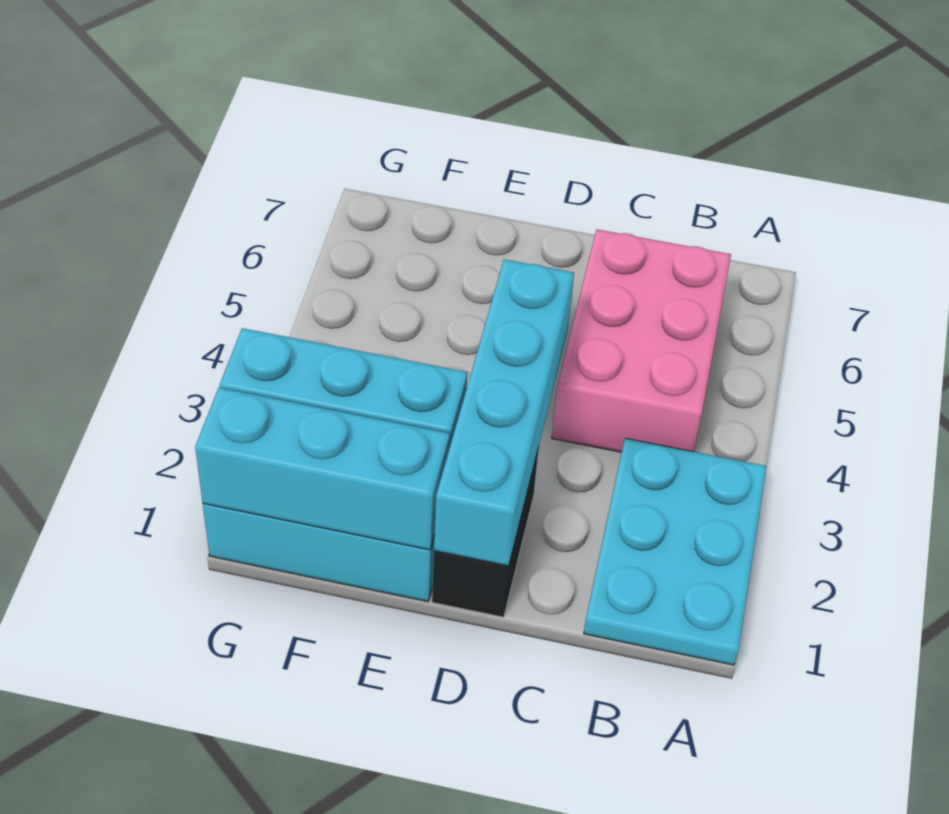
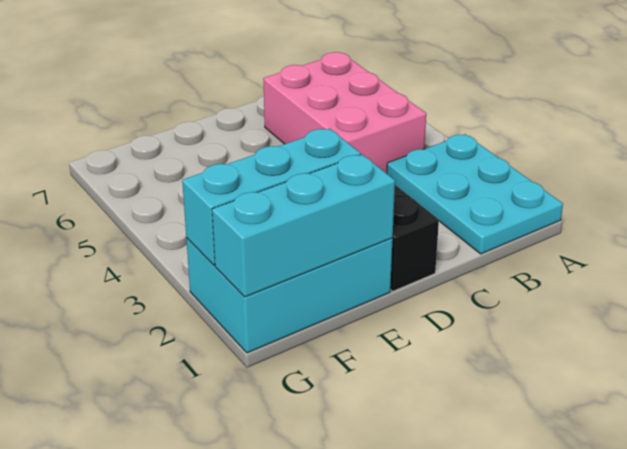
cyan 1x4 brick [434,259,574,566] -> none

